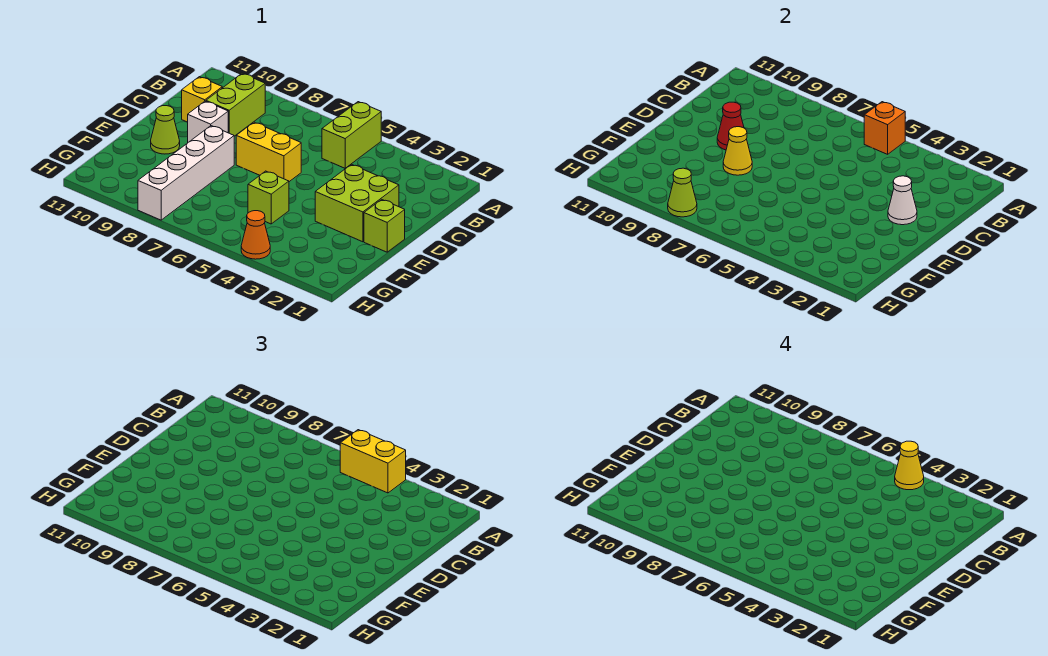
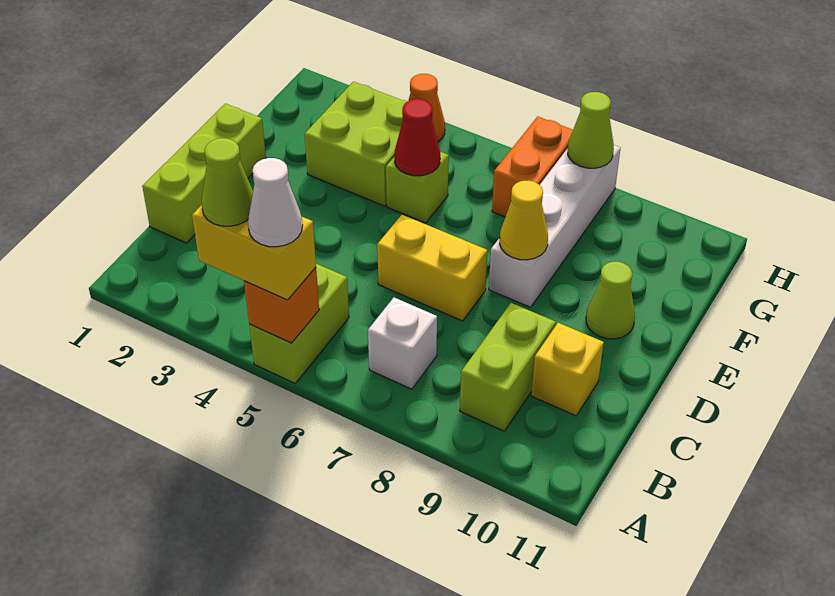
yellow 1x1 cone [895,441,924,490] -> lime 1x1 cone [201,138,253,226]
lime 2x2 brick [315,164,399,242] -> lime 2x2 brick moved to [305,82,408,206]
white 1x1 cone [888,176,917,225] -> white 1x1 cone moved to [248,158,303,247]
white 1x1 brick [188,101,228,142] -> white 1x1 brick moved to [368,298,437,389]
red 1x1 cone [717,102,744,150] -> red 1x1 cone moved to [394,99,440,176]
lime 1x1 brick [364,199,405,252] -> lime 1x3 brick [142,104,266,243]
none -> orange 1x2 brick [492,117,573,217]

